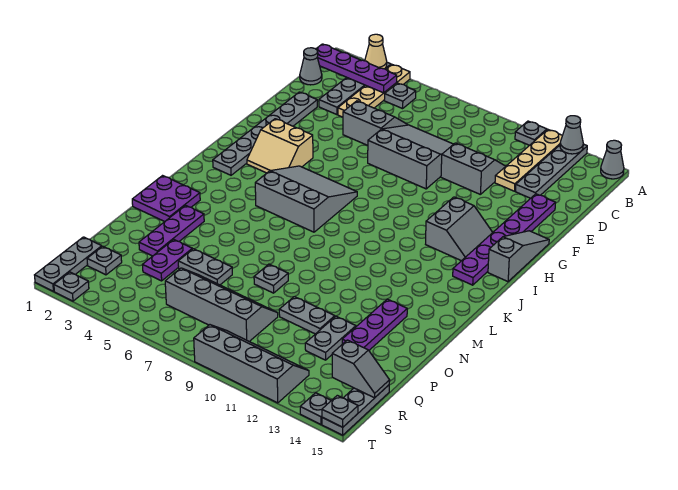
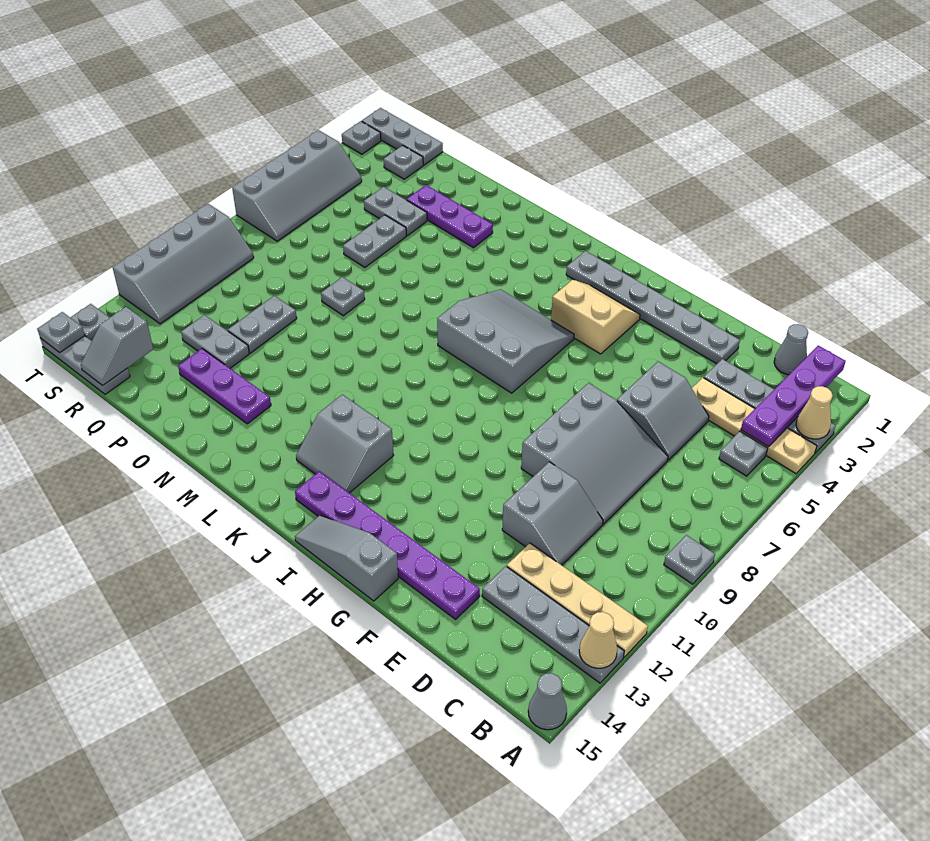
grey 1x1 plate [515,121,547,145] -> grey 1x1 plate moved to [664,535,715,584]
grey 1x1 cone [560,116,583,154] -> tan 1x1 cone [579,612,617,668]
grey 1x3 slope [488,231,549,282] -> grey 1x3 slope turned to [295,515,398,601]
tan 2x2 slope [247,119,313,173] -> tan 2x2 slope turned to [551,280,640,354]
grey 2x2 slope [426,197,493,261] -> grey 2x2 slope moved to [296,395,394,493]
grey 3x3 slope [255,166,357,232] -> grey 3x3 slope turned to [437,289,574,393]
purple 2x2 plate [132,176,200,222] -> none
purple 1x2 plate [143,239,192,281] -> grey 1x2 plate [364,187,427,236]
grey 2x4 slope [165,268,278,342] -> grey 2x4 slope moved to [232,130,362,241]

